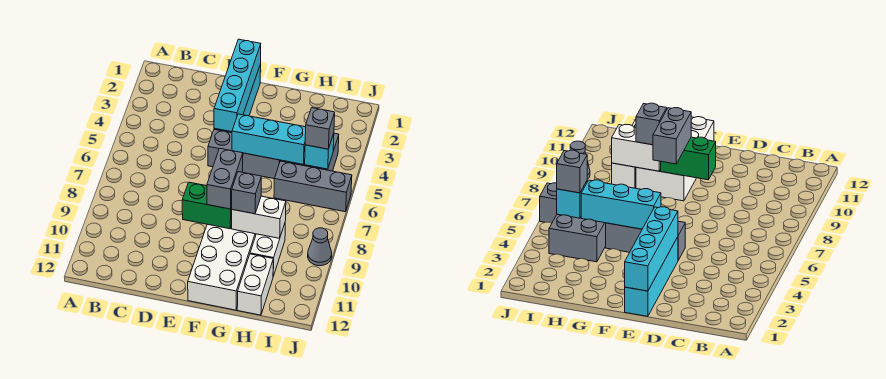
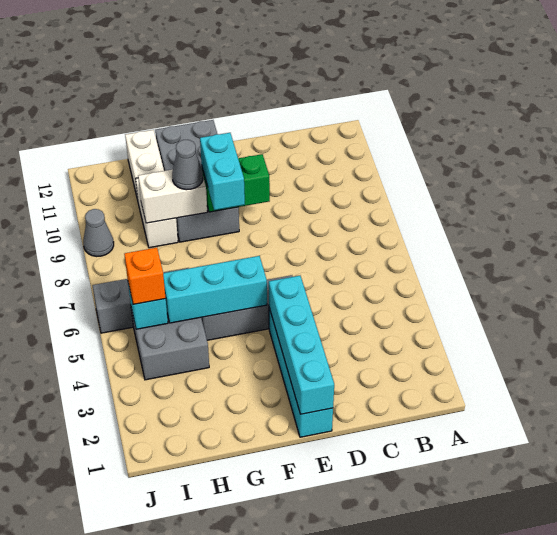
grey 1x2 brick [207,148,243,209] -> cyan 1x2 brick [200,133,245,210]
white 2x4 brick [188,224,256,310] -> grey 2x4 brick [155,120,239,242]
grey 1x1 brick [232,172,261,214] -> grey 1x1 cone [172,140,203,190]
grey 1x1 brick [305,108,335,149] -> orange 1x1 brick [124,248,166,304]

